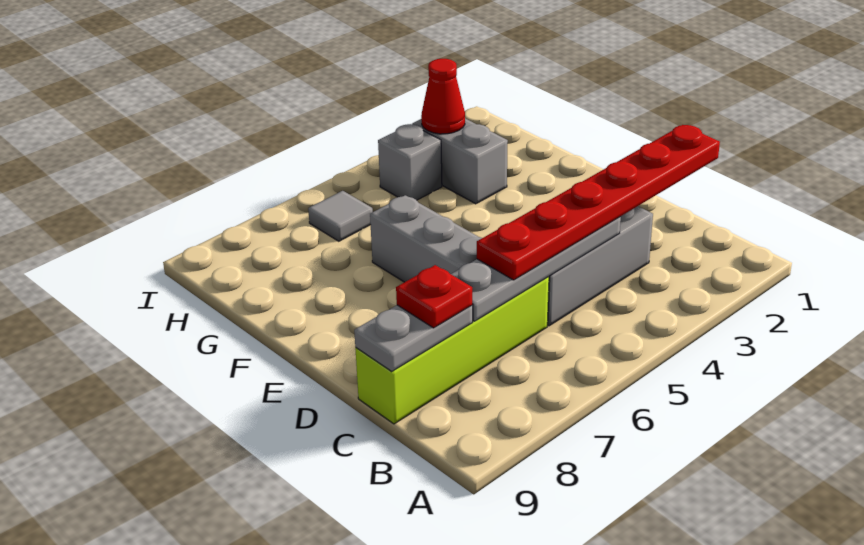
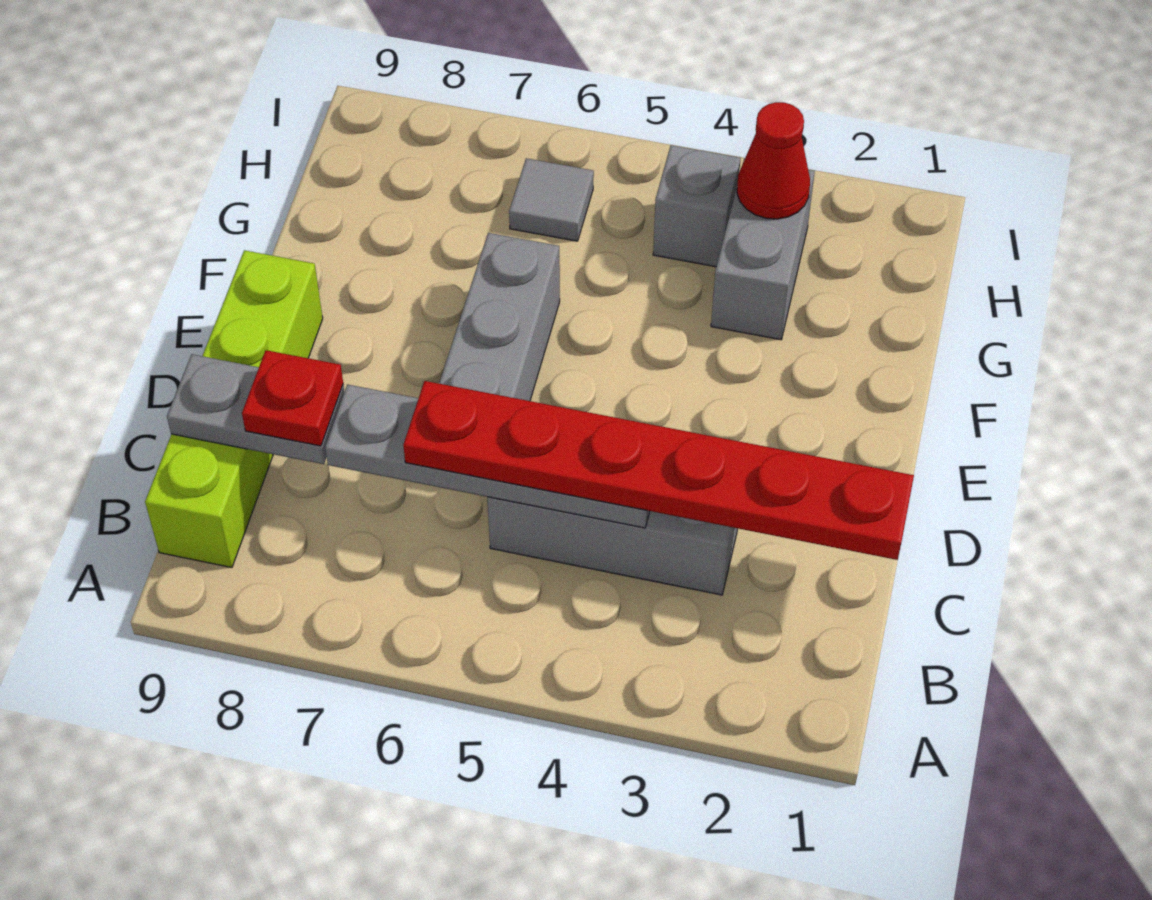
lime 1x4 brick [355,277,549,424] -> lime 1x4 brick turned to [145,250,323,568]

